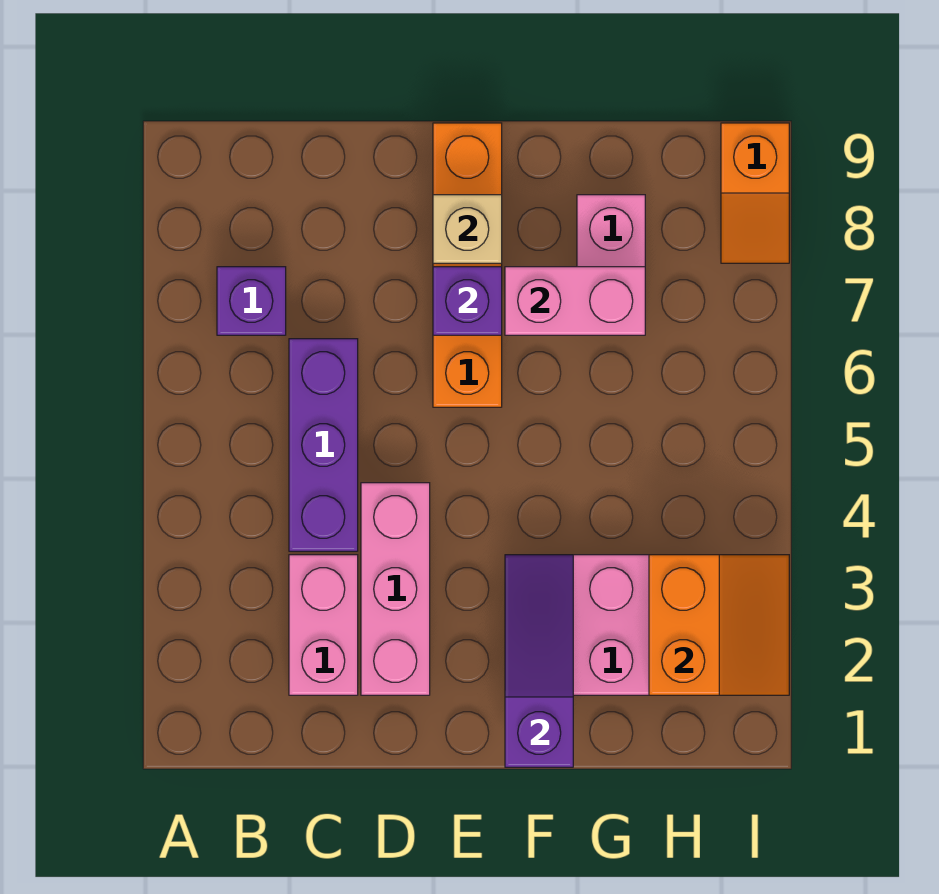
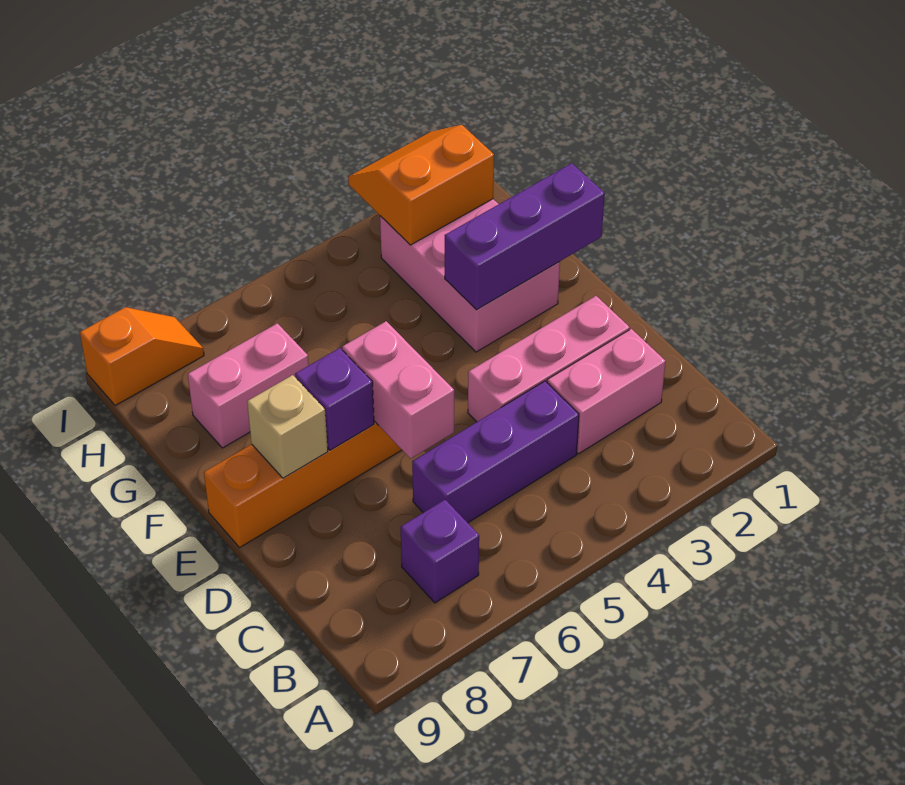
purple 1x3 slope [505,555,573,767] -> purple 1x3 brick [445,163,605,310]
pink 1x2 brick [505,267,645,335] -> pink 1x2 brick moved to [342,321,454,459]

